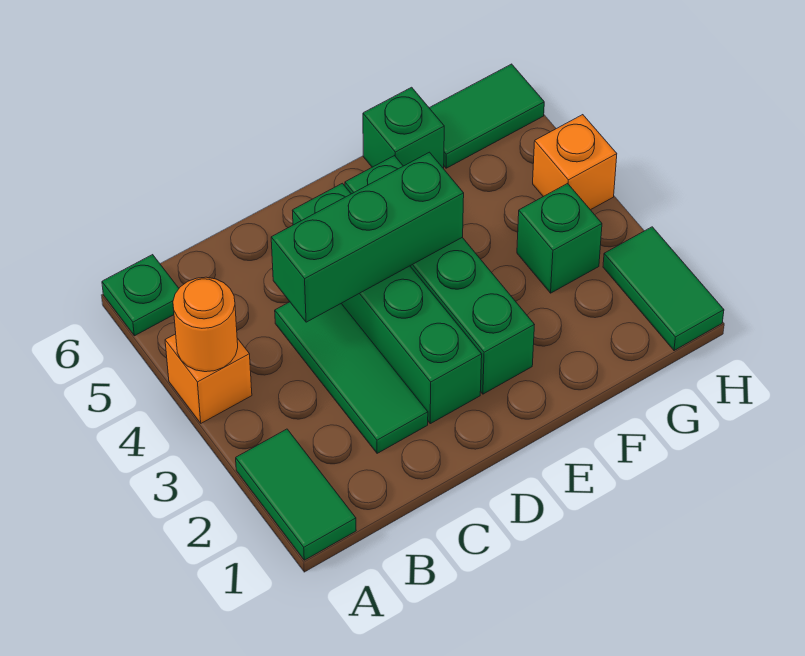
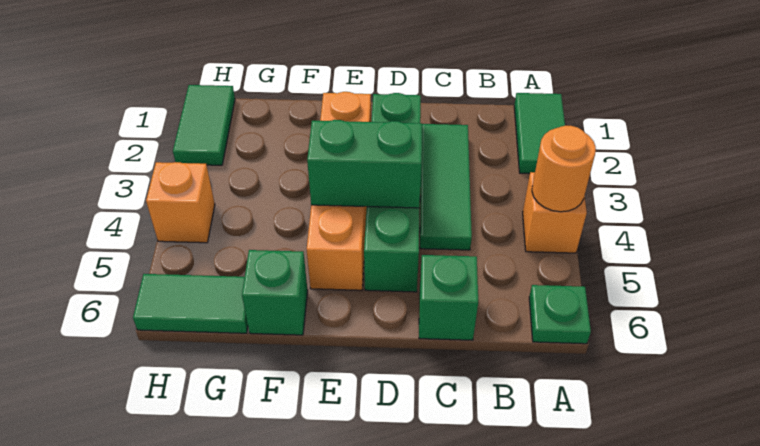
green 1x3 brick [271,152,464,322] -> green 1x2 brick [307,120,422,208]
green 1x4 brick [345,156,534,394] -> orange 1x4 brick [307,92,371,290]
green 1x1 brick [517,183,602,293] -> green 1x1 brick moved to [419,255,478,340]

